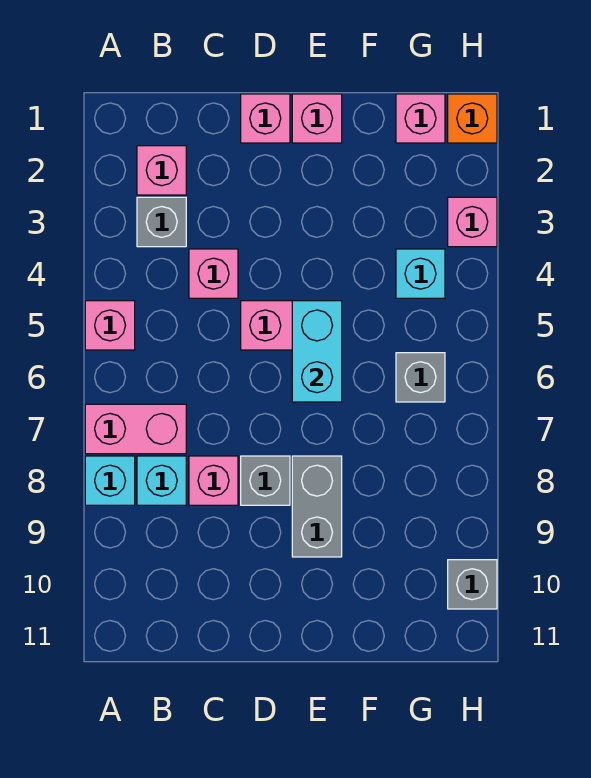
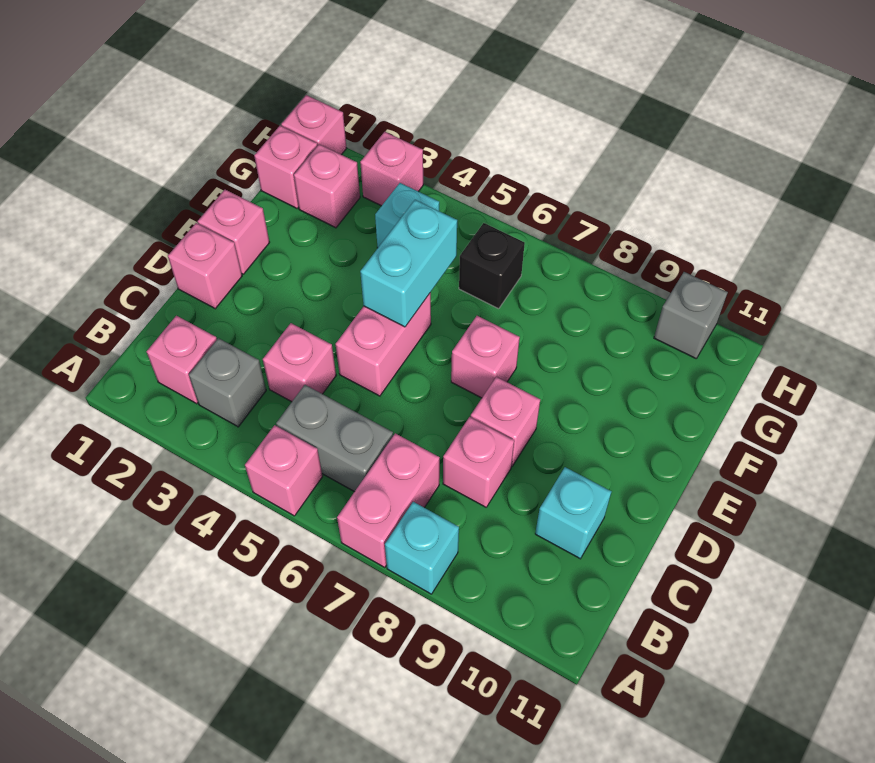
cyan 1x1 brick [137,456,186,505] -> cyan 1x1 brick moved to [535,467,612,559]
grey 1x1 brick [241,456,290,505] -> pink 1x1 brick [471,377,540,466]
cyan 1x2 brick [292,301,342,402] -> cyan 1x2 brick turned to [360,200,457,327]
none -> pink 1x1 brick [451,316,520,398]
grey 1x2 brick [292,456,342,557] -> grey 1x2 brick moved to [276,385,393,492]
none -> pink 1x1 brick [294,144,360,228]
grey 1x1 brick [396,353,445,402] -> black 1x1 brick [459,223,525,309]
orange 1x1 brick [448,94,497,143] -> pink 1x1 brick [281,95,347,155]

